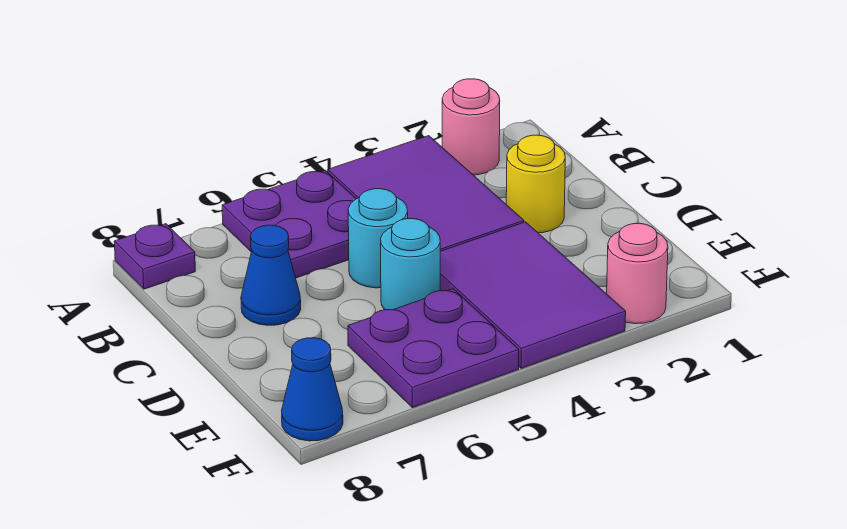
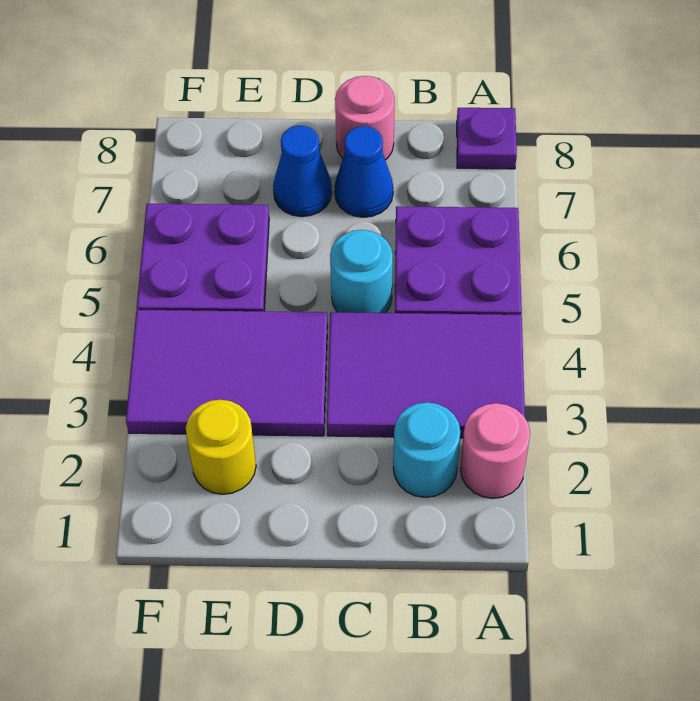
yellow 1x1 round brick [506,135,565,233] -> yellow 1x1 round brick moved to [186,400,256,494]
cyan 1x1 round brick [381,219,440,310] -> cyan 1x1 round brick moved to [393,402,460,497]
pink 1x1 round brick [607,223,668,324] -> pink 1x1 round brick moved to [335,76,395,160]
blue 1x1 cone [282,338,343,441] -> blue 1x1 cone moved to [273,126,332,217]

